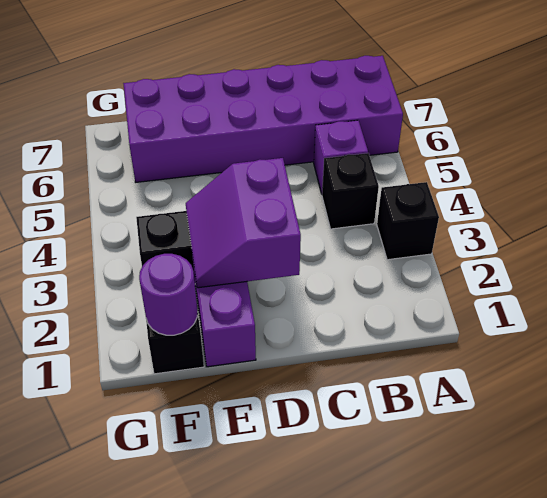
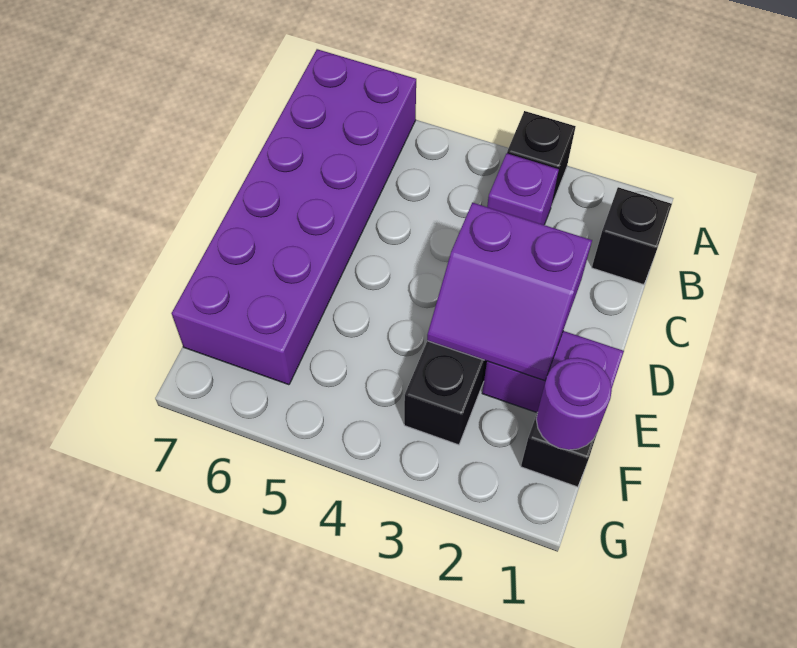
black 1x1 brick [322,153,379,229] -> black 1x1 brick moved to [592,187,672,285]
purple 1x1 brick [314,120,368,194] -> purple 1x1 brick moved to [487,153,559,225]

